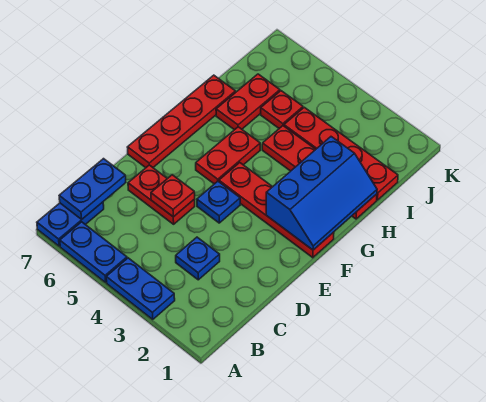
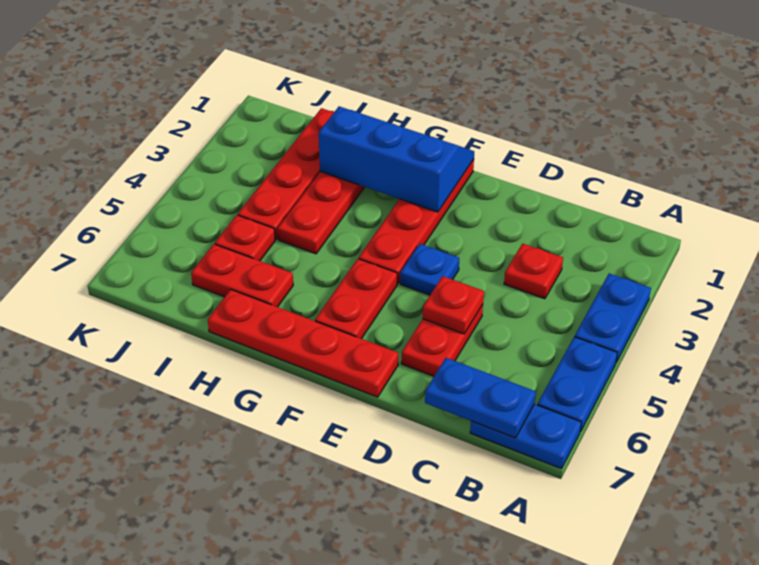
blue 1x1 plate [176,237,220,280] -> red 1x1 plate [504,244,563,299]
red 1x2 plate [196,127,260,184] -> red 1x2 plate turned to [315,259,397,339]

